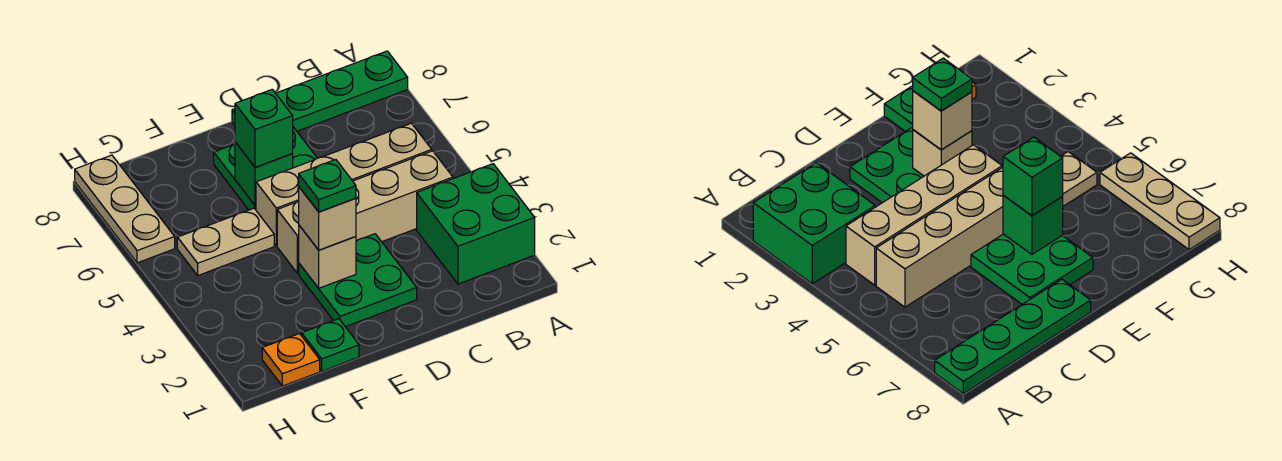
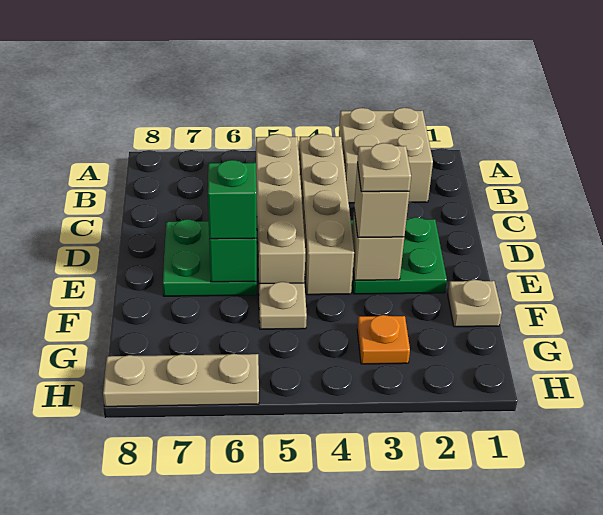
green 2x2 brick [417,164,535,284] -> tan 2x2 brick [339,108,433,203]
green 1x4 plate [232,51,408,131] -> none
green 1x1 plate [299,160,356,212] -> tan 1x1 plate [357,143,411,192]
green 1x1 plate [302,319,359,371] -> tan 1x1 plate [448,280,502,327]
tan 1x2 plate [177,208,274,275] -> tan 1x1 plate [259,282,307,329]
orange 1x1 plate [262,334,320,386] -> orange 1x1 plate moved to [357,315,410,364]

